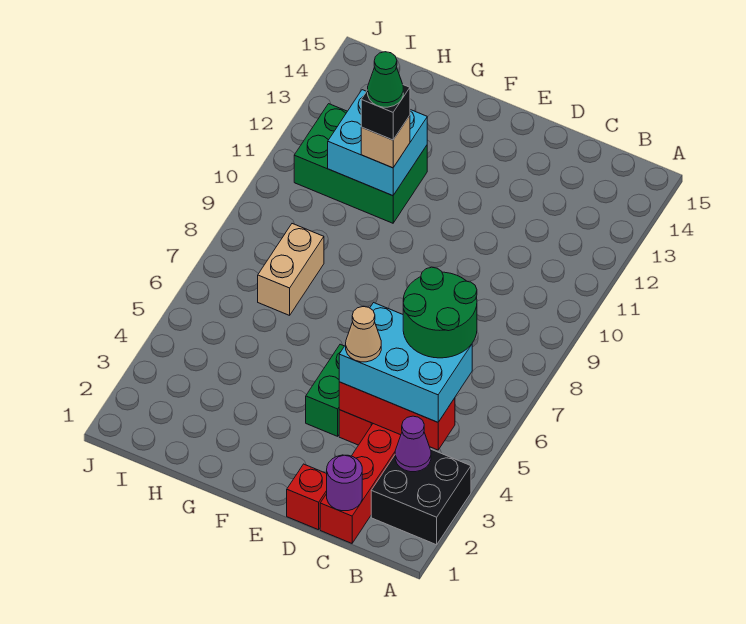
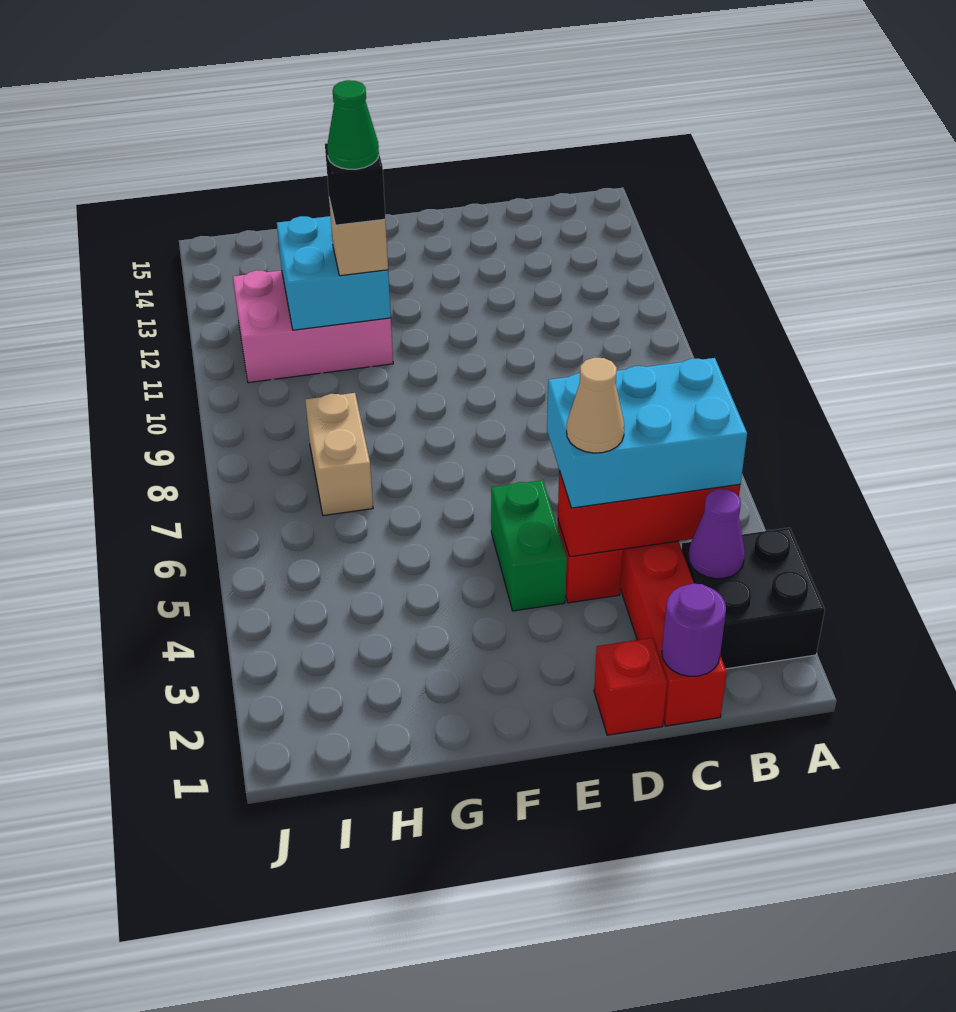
green 2x2 round brick [403,267,477,358] -> none
green 2x3 brick [294,104,427,223] -> pink 2x3 brick [233,270,393,383]

